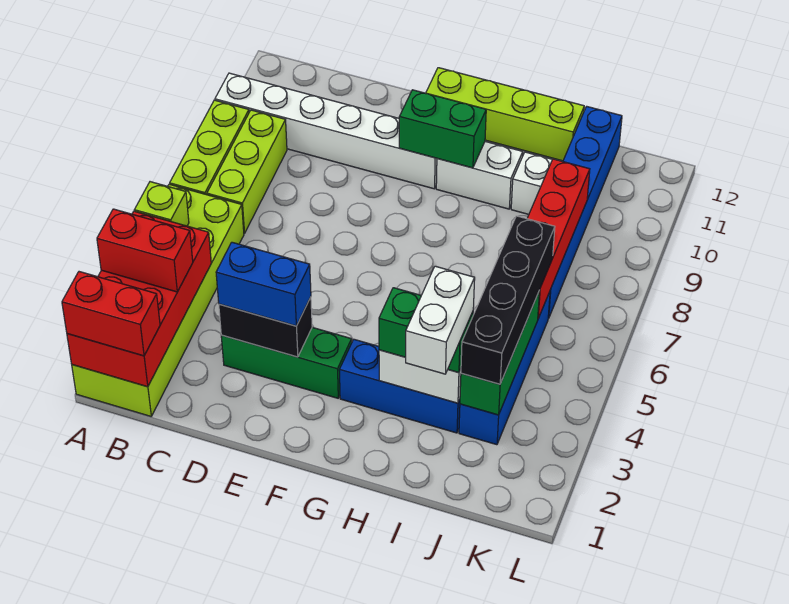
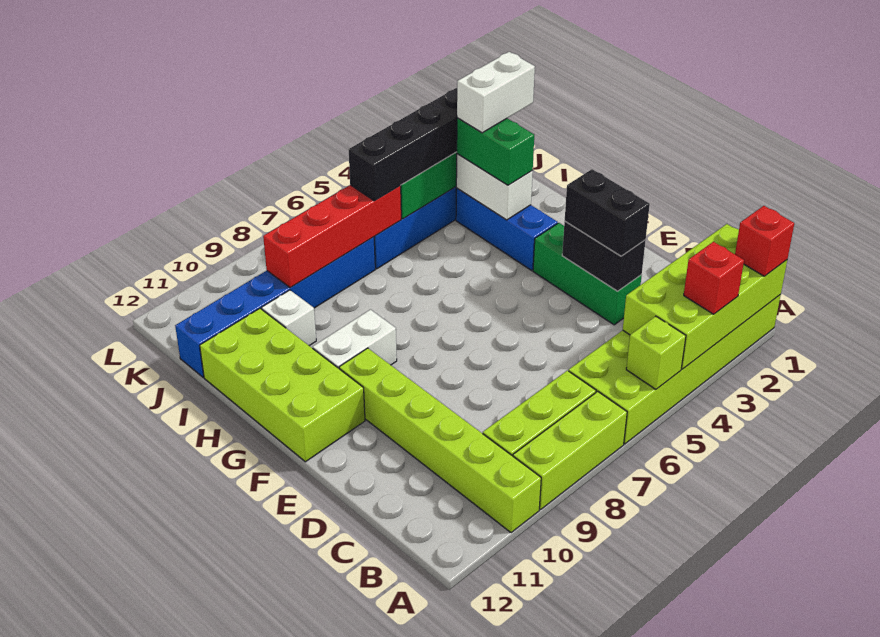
red 2x4 brick [67,211,211,387] -> lime 2x4 brick [623,224,787,369]
red 1x2 brick [62,272,160,356] -> red 1x1 brick [735,206,794,276]
red 1x2 brick [97,209,193,292] -> red 1x1 brick [684,242,744,314]
white 1x6 brick [215,73,437,189] -> lime 1x6 brick [339,348,541,533]
blue 1x2 brick [216,242,311,326] -> black 1x2 brick [565,169,650,256]
green 1x2 brick [399,90,486,168] -> none
lime 1x4 brick [426,68,584,161] -> lime 2x4 brick [200,308,365,462]
white 1x2 brick [436,142,523,209] -> white 1x2 brick turned to [313,310,397,368]

